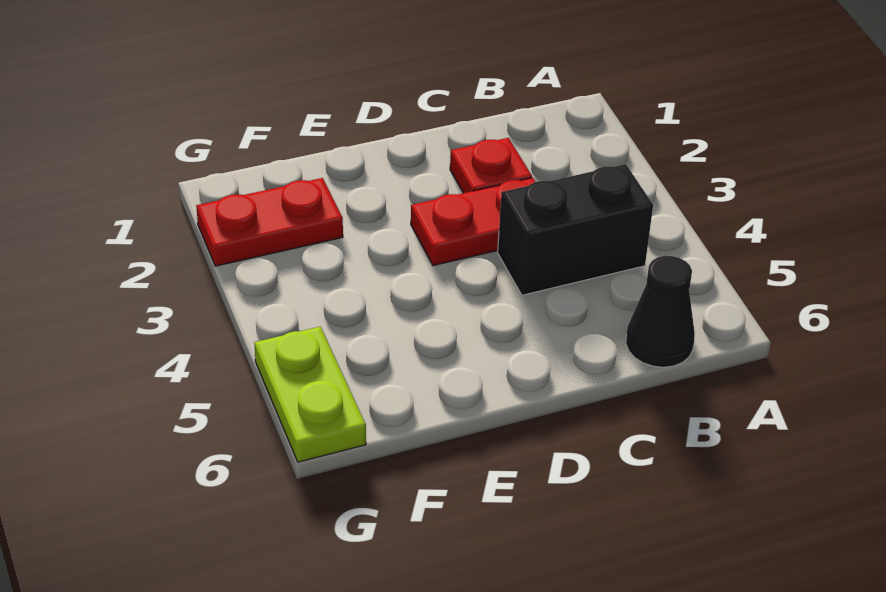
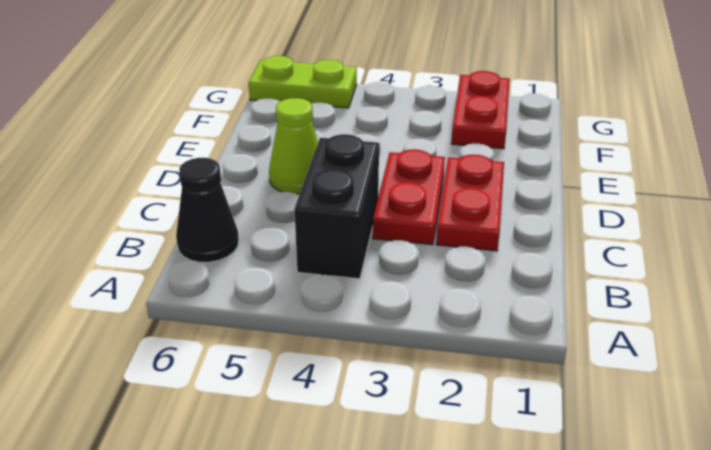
red 1x1 plate [450,138,532,193] -> red 1x2 plate [436,155,504,251]
none -> lime 1x1 cone [269,98,318,194]

